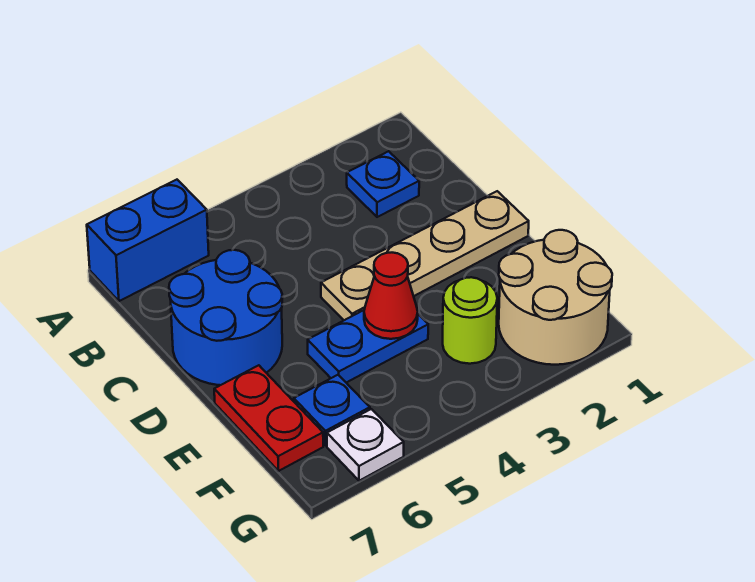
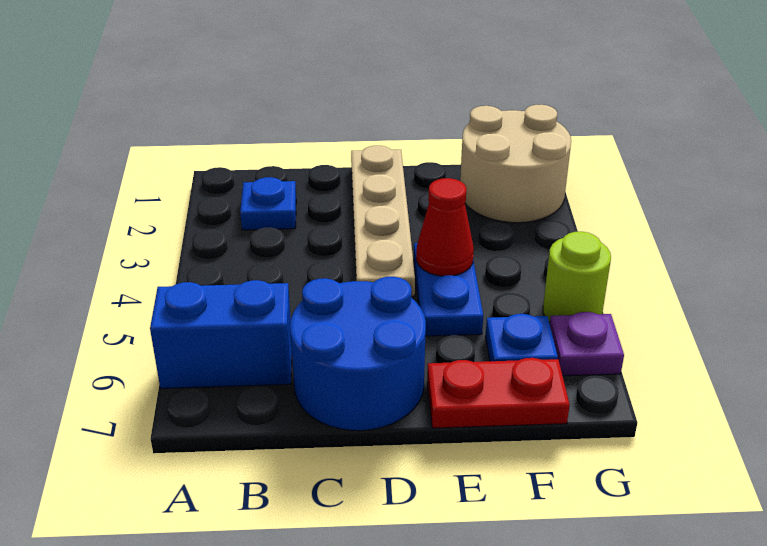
blue 1x2 brick [87,180,209,301] -> blue 1x2 brick turned to [150,280,292,388]
lime 1x1 round brick [443,277,497,364] -> lime 1x1 round brick moved to [543,232,611,322]
white 1x1 plate [327,409,404,481] -> purple 1x1 plate [550,312,624,376]

